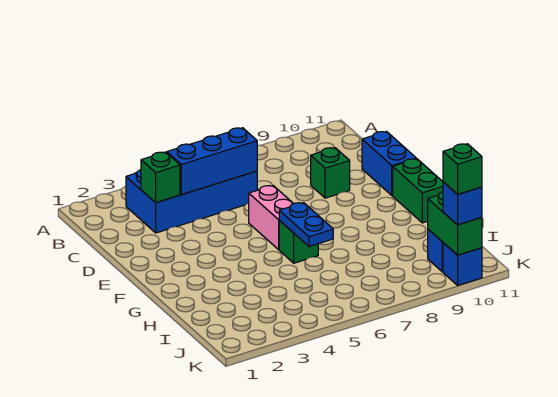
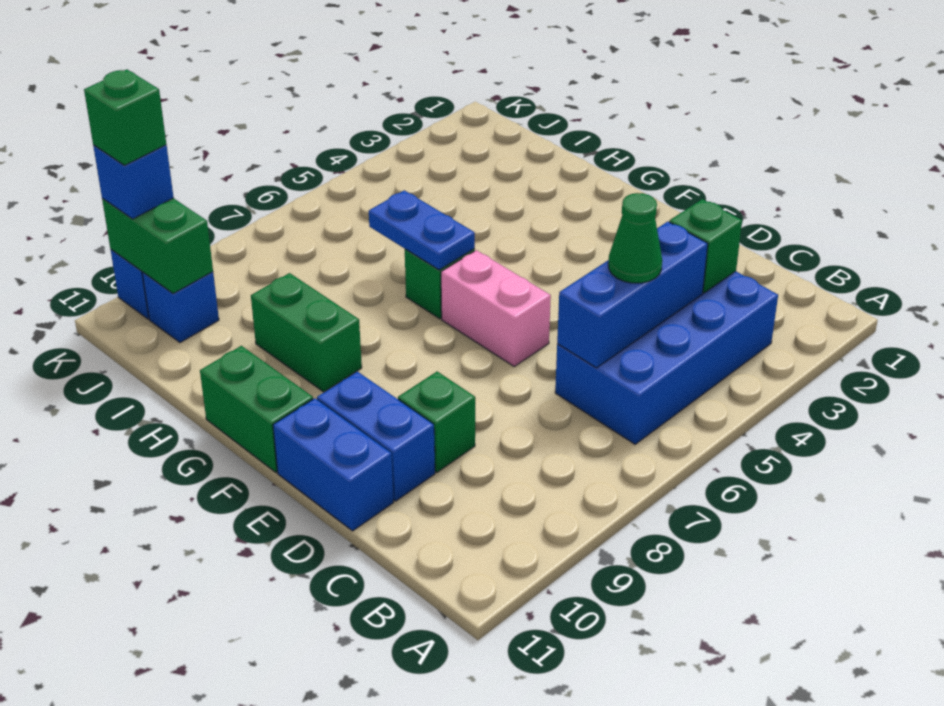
none -> green 1x1 cone [608,193,662,283]
none -> blue 1x2 brick [317,371,435,501]
none -> green 1x2 brick [251,273,362,392]

